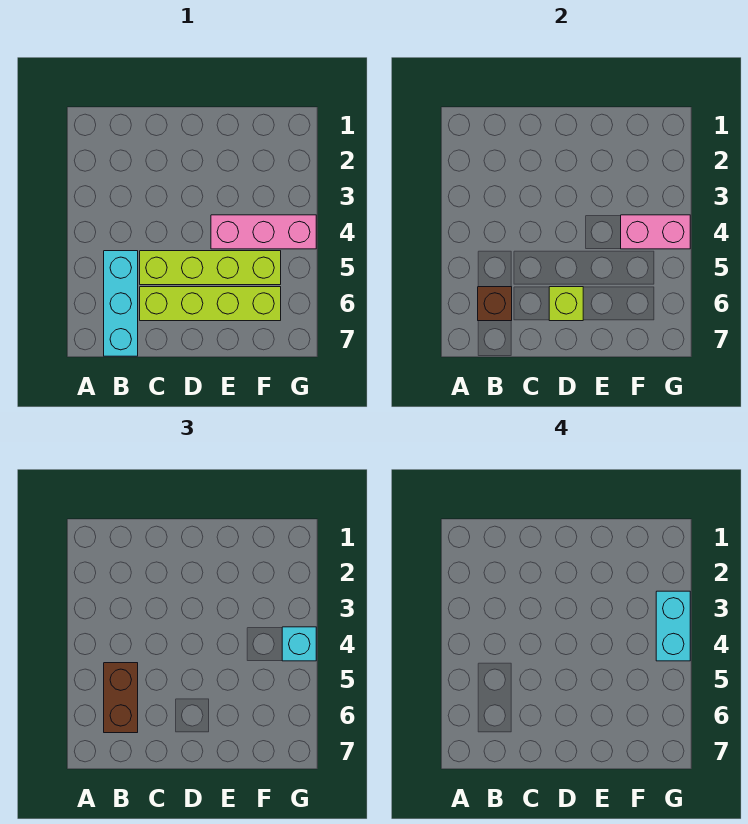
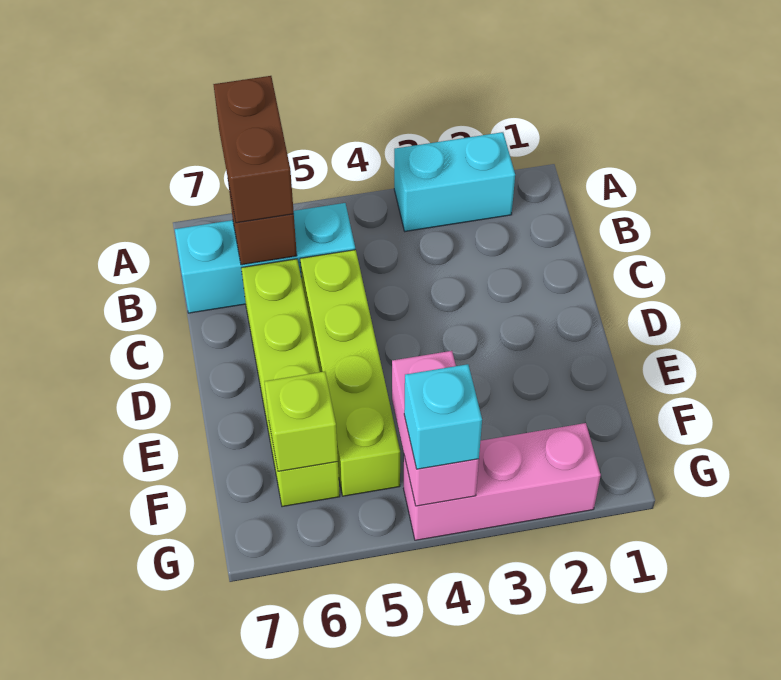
brown 1x2 brick [104,663,138,733] -> brown 1x2 brick turned to [213,76,294,223]
lime 1x1 brick [549,287,583,321] -> lime 1x1 brick moved to [264,371,338,471]
pink 1x3 brick [211,215,316,249] -> pink 1x3 brick turned to [404,423,601,540]
cyan 1x2 brick [656,591,690,661] -> cyan 1x2 brick moved to [394,132,515,231]

